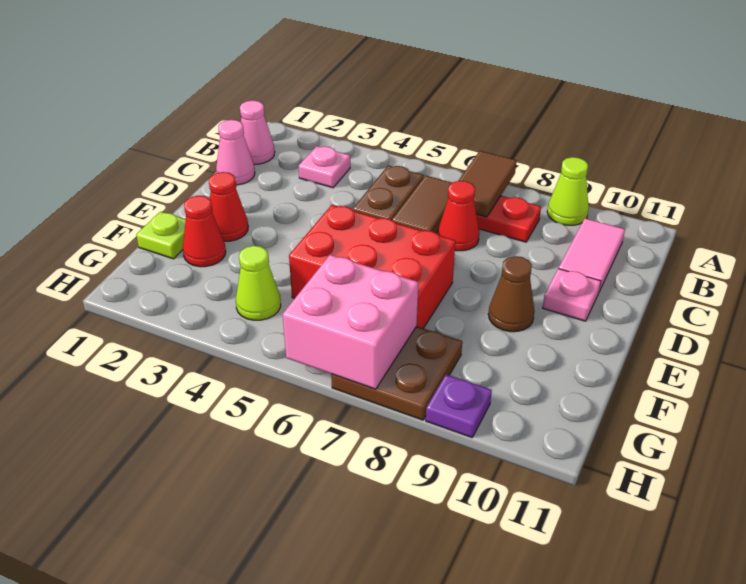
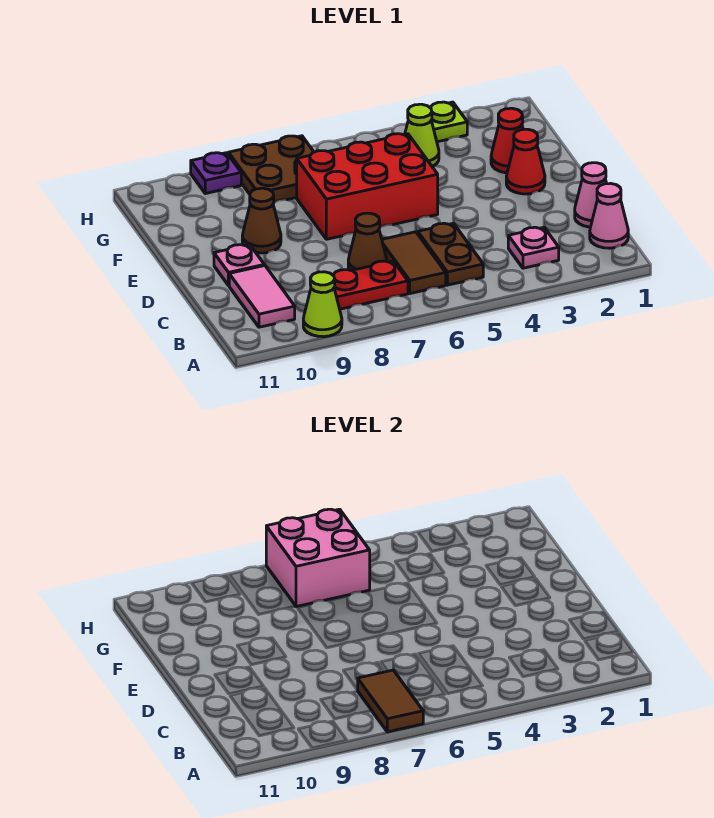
red 1x1 cone [438,181,479,251] -> brown 1x1 cone [348,213,387,271]
lime 1x1 plate [136,212,186,259] -> lime 1x1 plate moved to [430,102,467,142]

